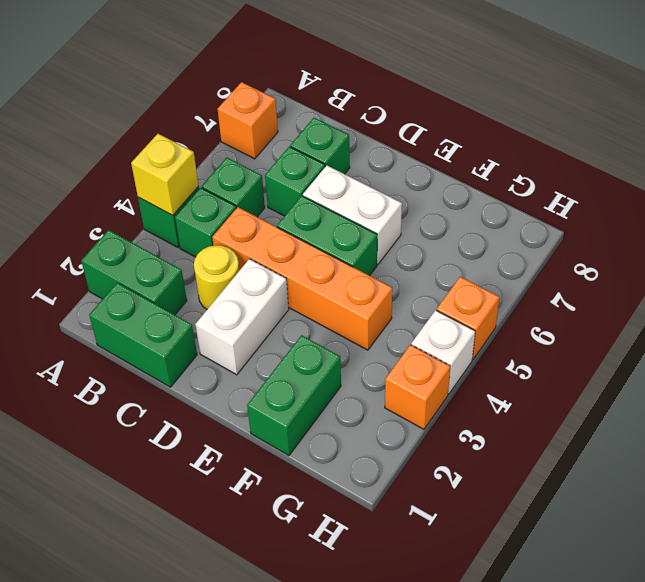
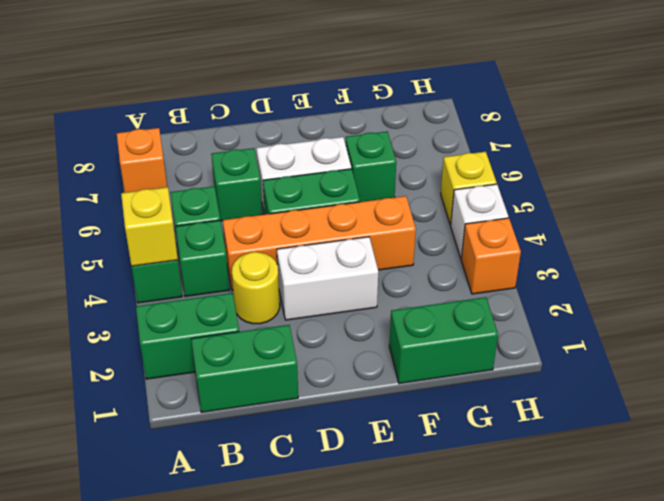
green 1x1 brick [290,118,350,174] -> green 1x1 brick moved to [346,131,396,202]
white 1x2 brick [195,259,289,375] -> white 1x2 brick turned to [277,237,378,320]
green 1x2 brick [247,335,341,456] -> green 1x2 brick turned to [389,297,498,384]
orange 1x1 brick [437,277,500,359] -> yellow 1x1 brick [441,152,497,225]

